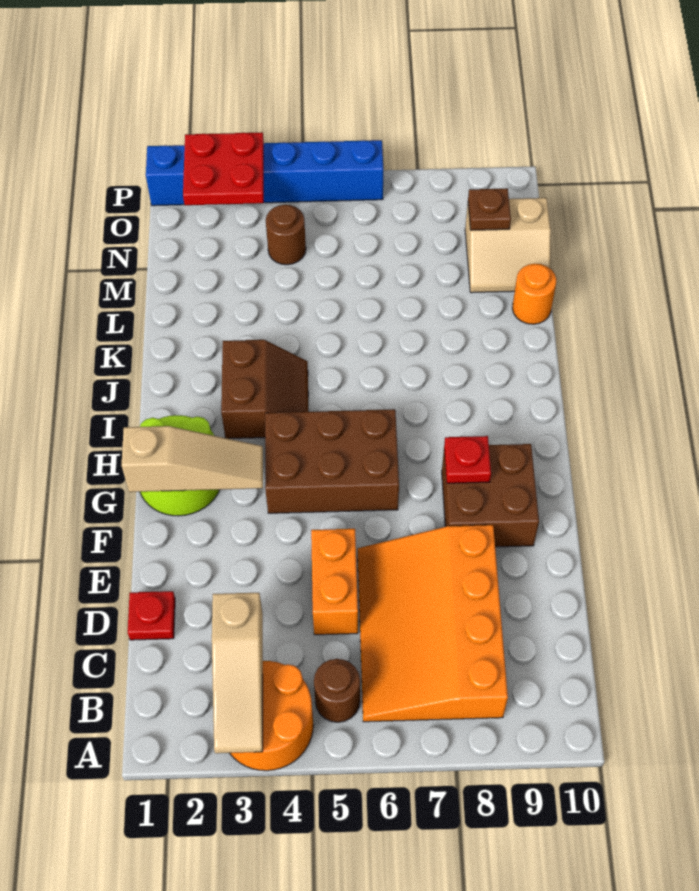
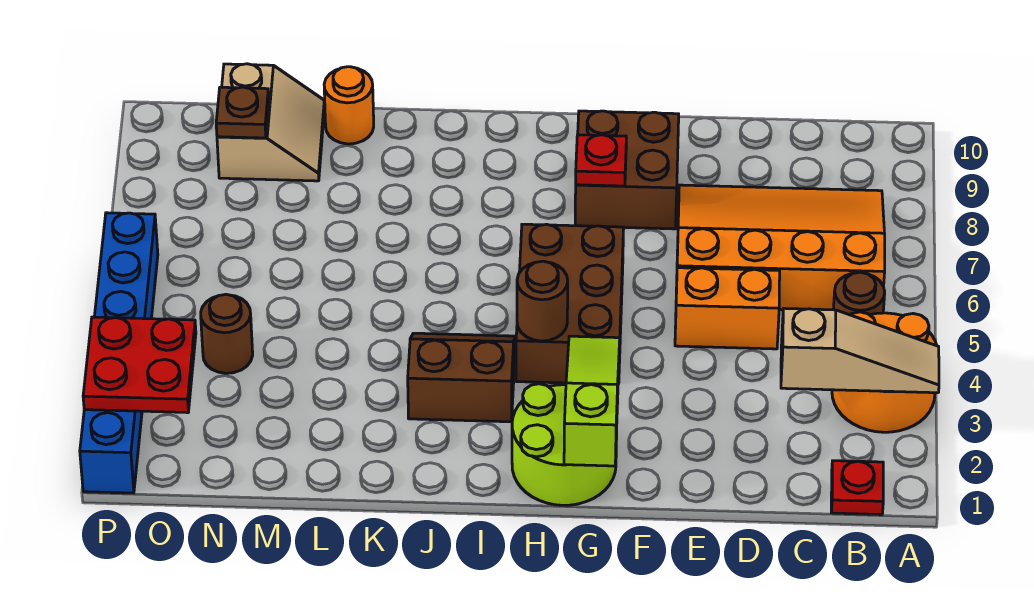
orange 3x4 slope [358,525,508,722] -> orange 3x4 slope turned to [676,185,885,310]
red 1x1 plate [128,591,175,640] -> red 1x1 plate moved to [831,461,883,515]
tan 1x3 slope [121,426,263,492] -> lime 1x3 slope [564,336,620,466]
none -> brown 1x1 round brick [517,261,568,341]

